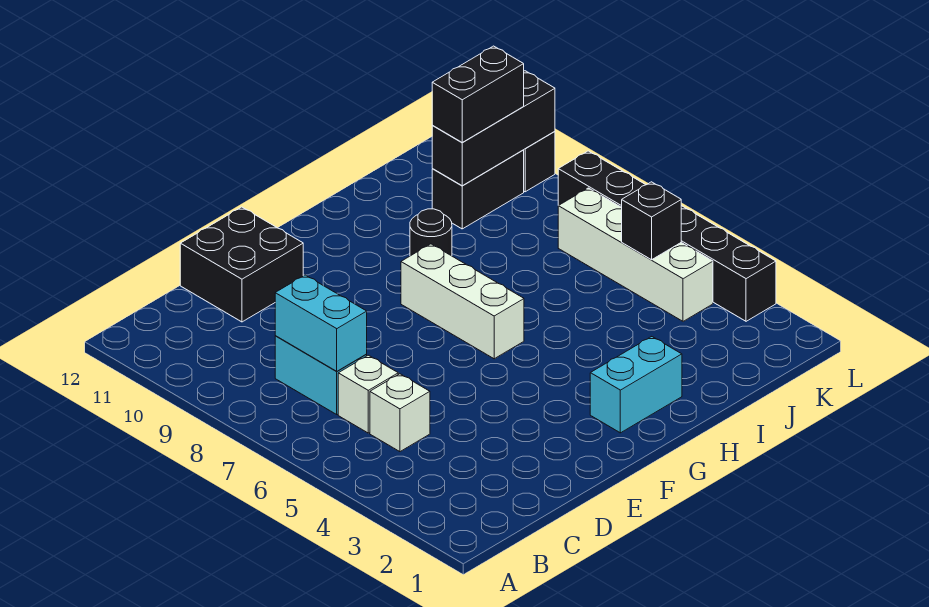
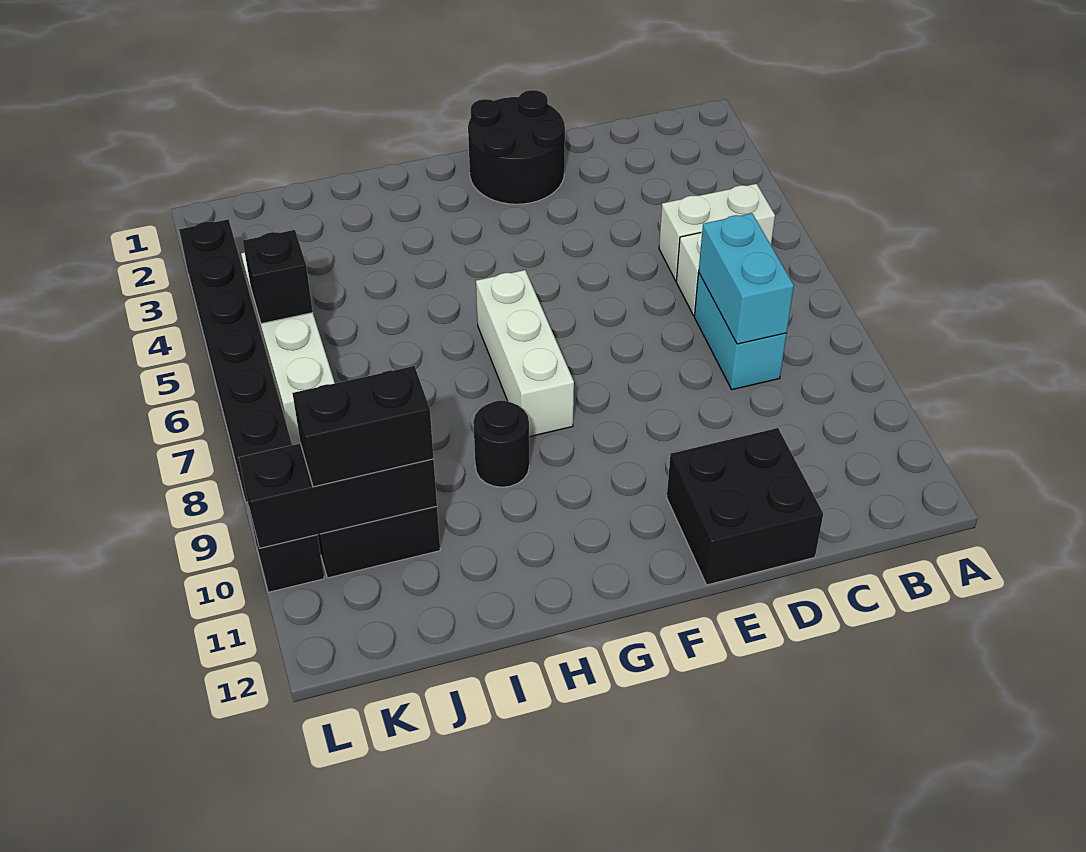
white 1x1 brick [370,374,430,452] -> white 1x2 brick [659,184,775,281]
none -> black 2x2 round brick [468,90,565,204]
cyan 1x2 brick [590,337,682,433] -> none

